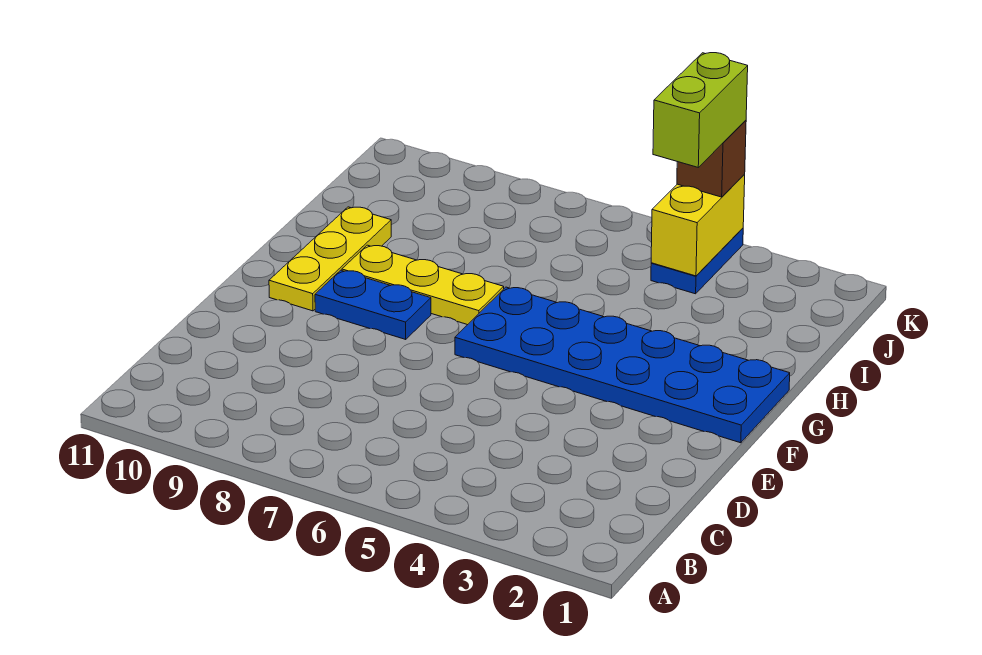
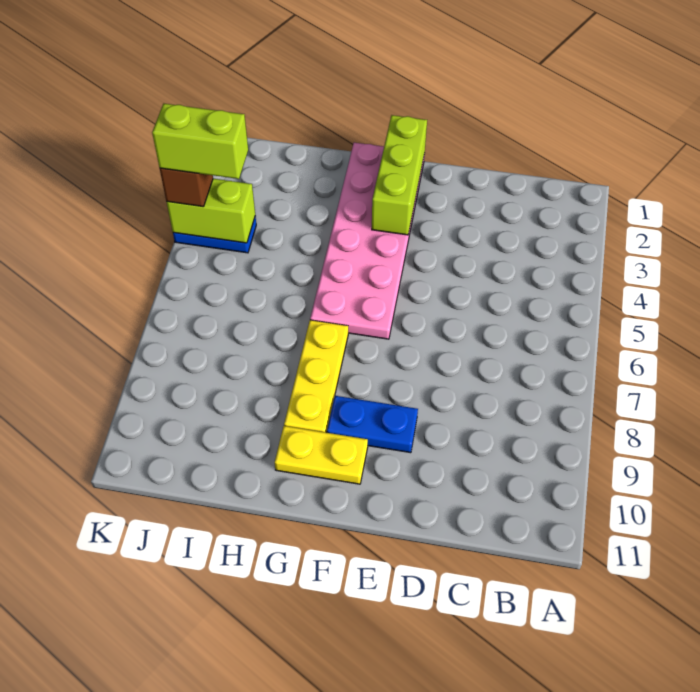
blue 2x6 plate [455,287,790,443] -> pink 2x6 plate [310,143,425,339]
none -> lime 1x3 brick [372,115,427,235]
blue 1x2 plate [315,270,431,340] -> blue 1x2 plate turned to [327,396,418,453]
yellow 1x3 plate [269,207,391,311] -> yellow 1x2 plate [275,426,368,484]
yellow 1x2 brick [651,175,745,276] -> lime 1x2 brick [167,179,255,243]

